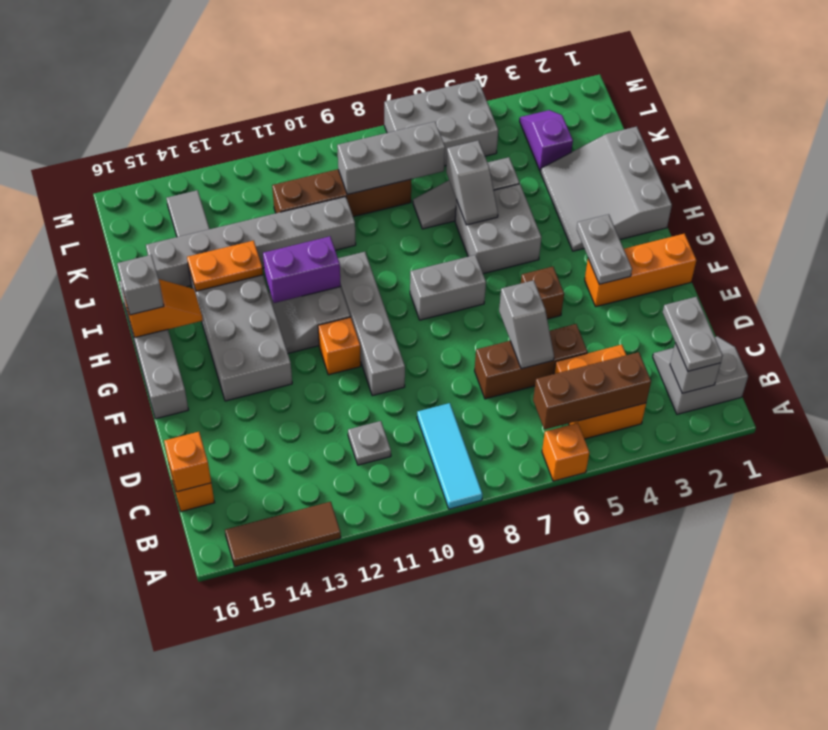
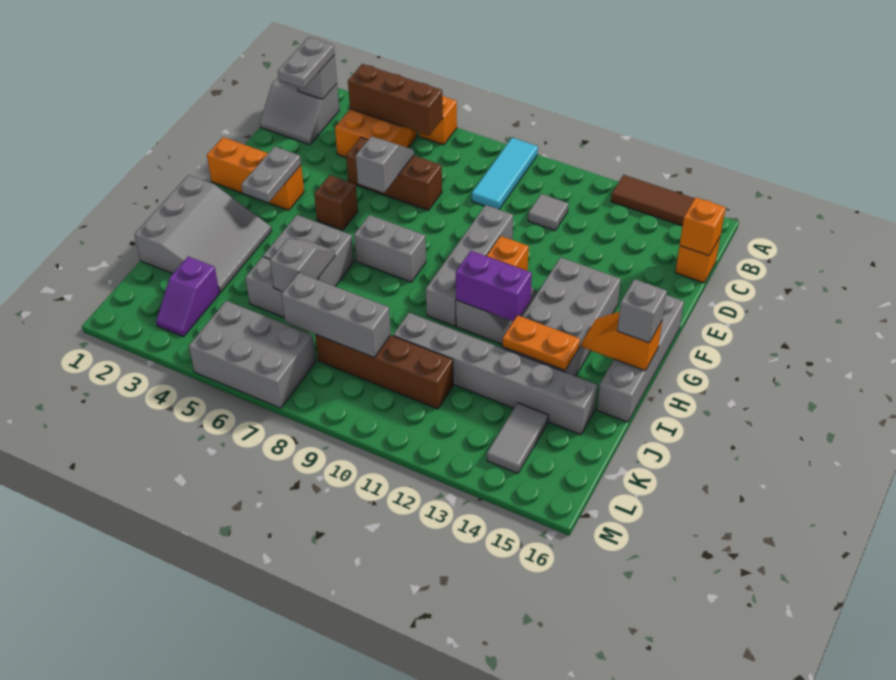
grey 1x1 plate [348,421,391,465] -> grey 1x1 tile [528,194,568,230]

